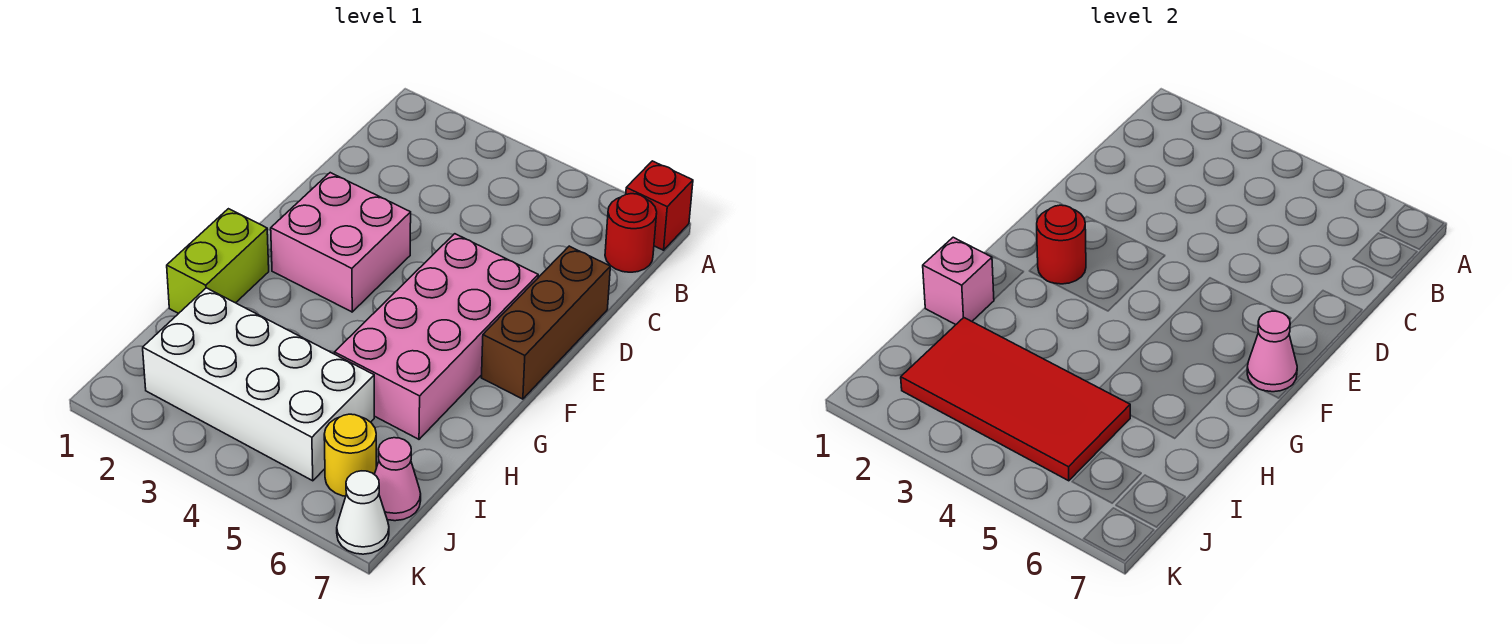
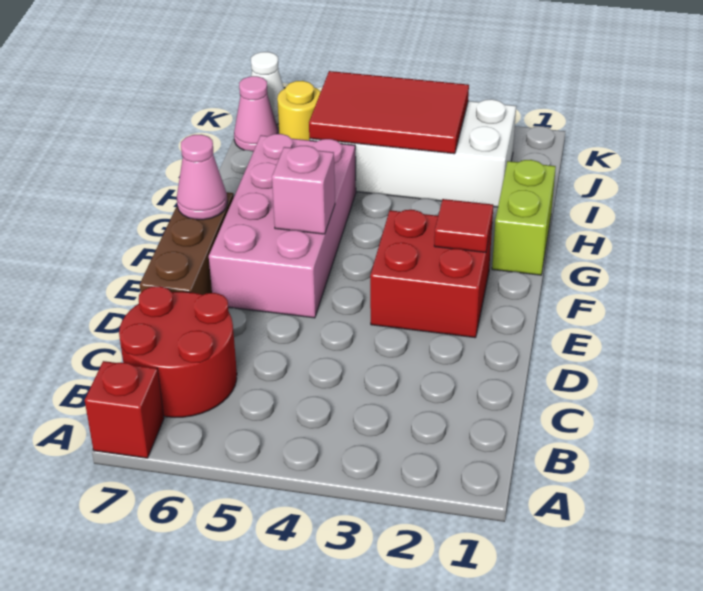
red 1x1 round brick [605,194,657,272] -> red 2x2 round brick [119,286,237,417]
pink 2x2 brick [271,173,411,312] -> red 2x2 brick [370,210,492,338]
red 1x1 round brick [1037,205,1086,284] -> red 1x1 tile [434,199,493,252]
pink 1x1 brick [923,237,994,325] -> pink 1x1 brick moved to [272,146,335,234]
red 2x4 tile [901,318,1130,481] -> red 2x3 tile [309,71,469,154]

